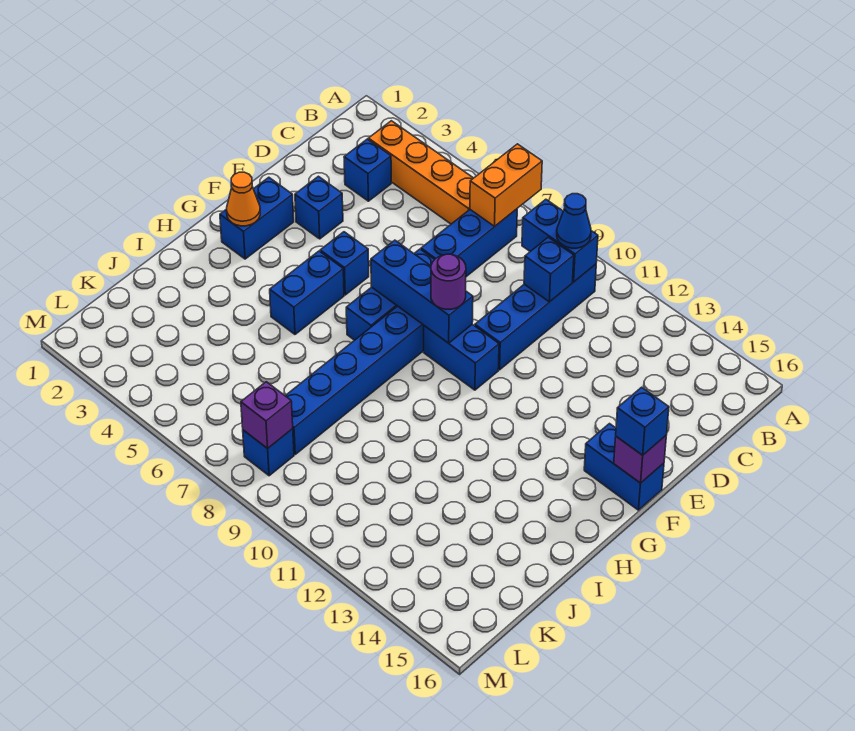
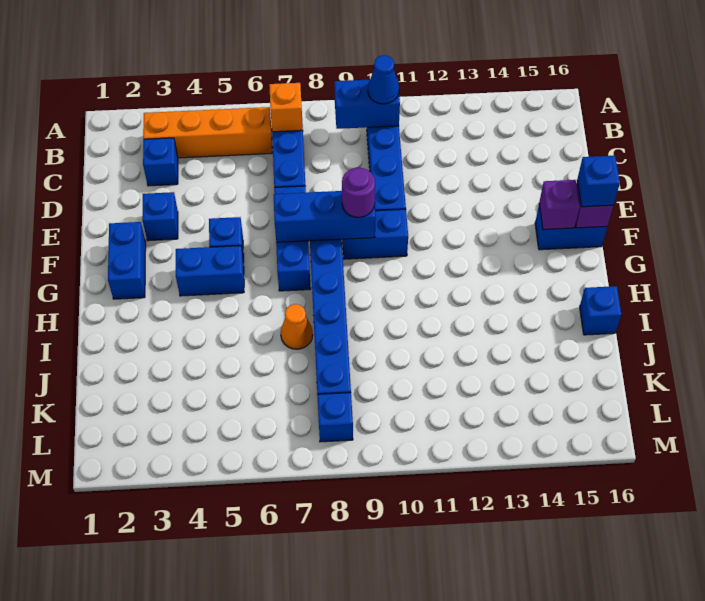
orange 1x2 brick [470,144,542,226] -> orange 1x1 brick [269,83,303,132]
blue 1x1 brick [524,237,574,302] -> blue 1x1 brick moved to [580,286,621,335]
orange 1x1 cone [227,172,260,226] -> orange 1x1 cone moved to [281,304,313,349]
blue 1x2 brick [270,251,344,334] -> blue 1x2 brick turned to [176,246,244,296]
purple 1x1 brick [241,382,293,449] -> purple 1x1 brick moved to [539,180,580,230]

